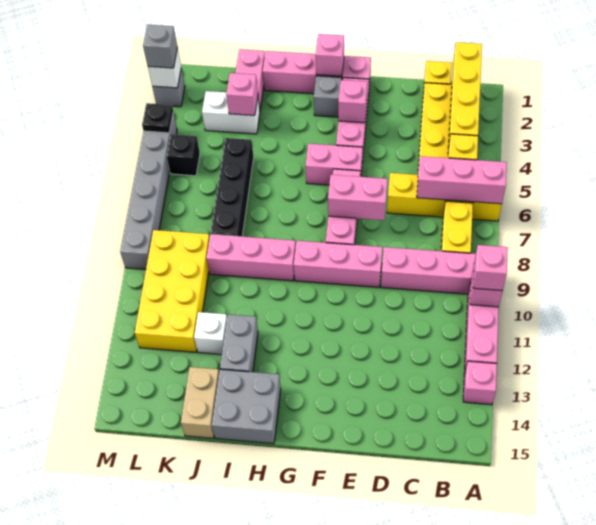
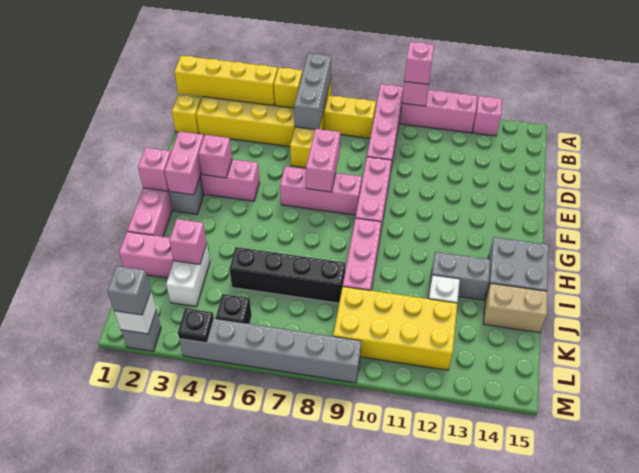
pink 1x3 brick [417,156,507,204] -> grey 1x3 brick [294,53,331,129]
pink 1x2 brick [305,144,362,185] -> pink 1x2 brick moved to [165,131,204,195]

